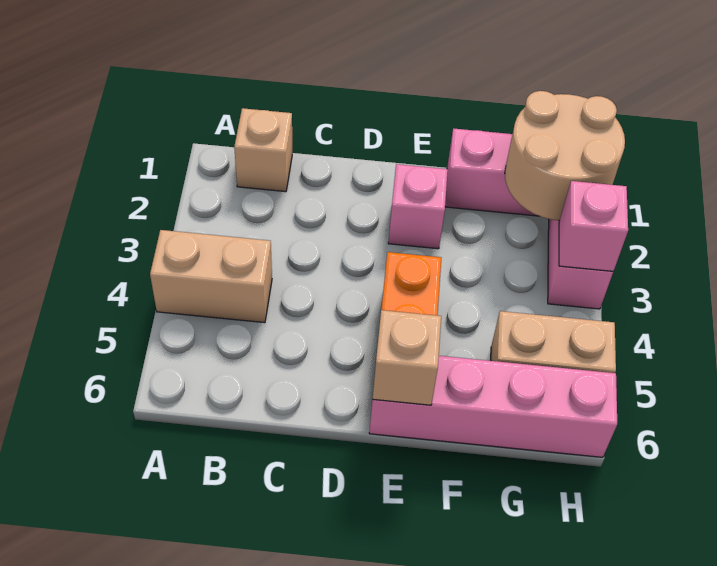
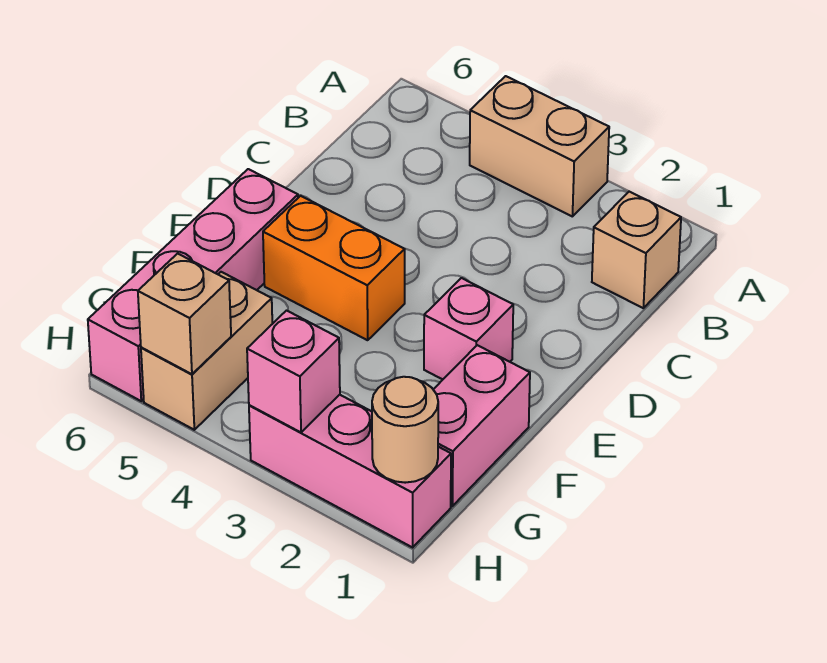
tan 1x2 brick [150,230,272,323] -> tan 1x2 brick turned to [470,76,609,216]
tan 1x1 brick [373,310,441,405] -> tan 1x1 brick moved to [138,254,231,374]
tan 2x2 round brick [505,91,625,221] -> tan 1x1 round brick [372,377,438,483]

